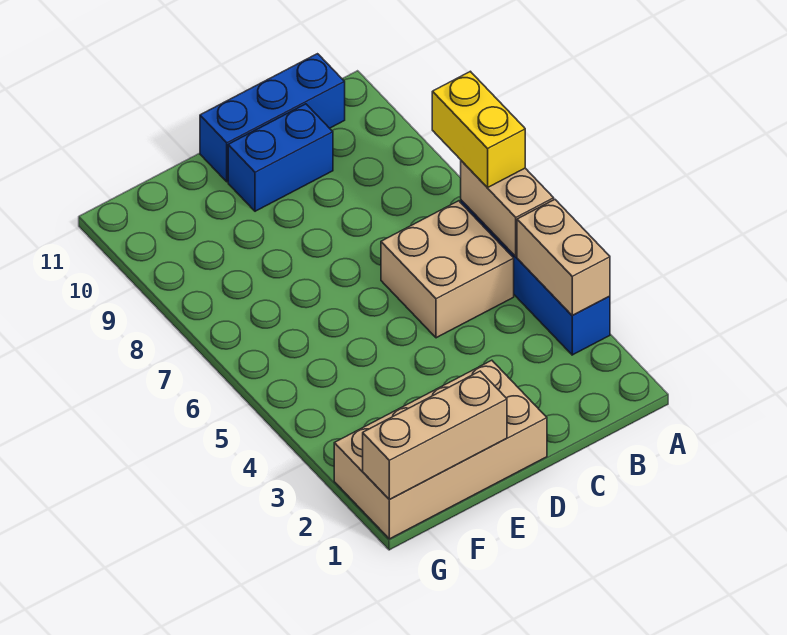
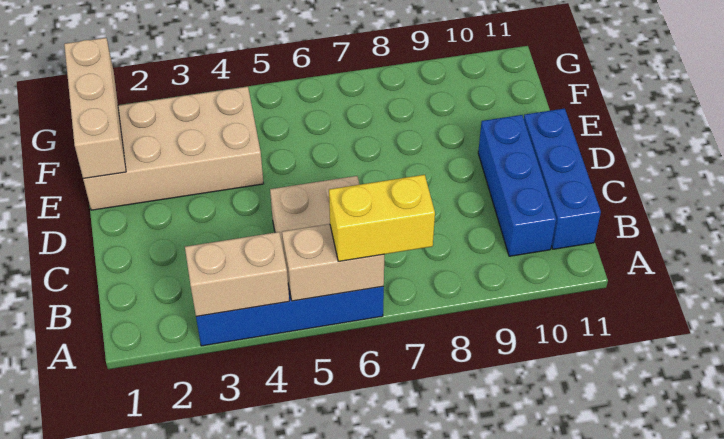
blue 1x2 brick [228,104,333,211] -> blue 1x3 brick [478,115,556,256]
tan 2x4 brick [334,360,547,539] -> tan 2x4 brick turned to [83,87,264,210]

